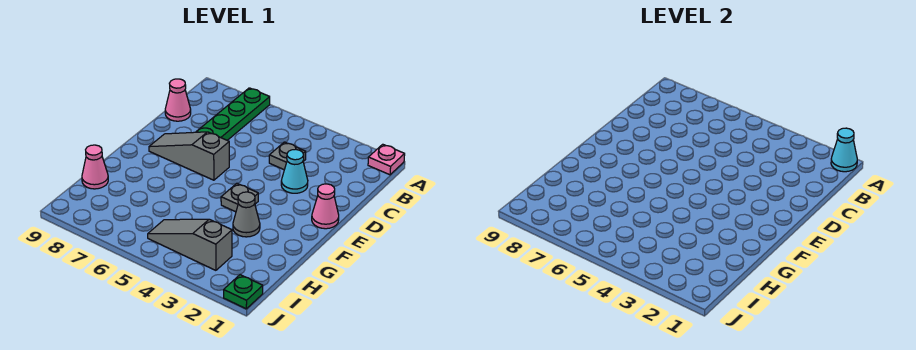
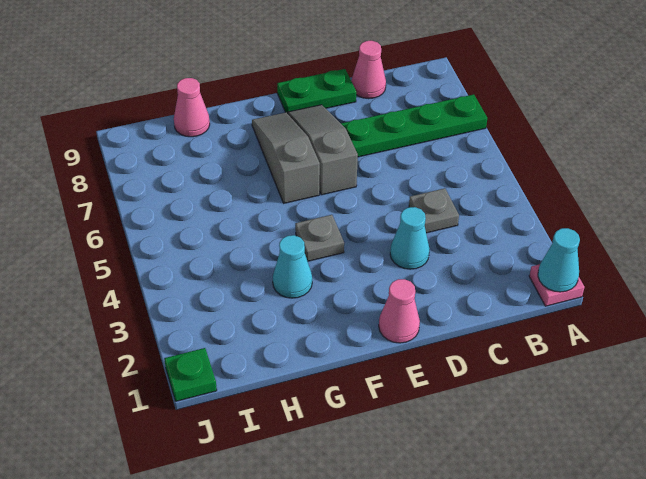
none -> green 1x2 plate [277,69,356,114]
grey 1x1 cone [233,192,260,237] -> cyan 1x1 cone [273,235,312,298]
grey 1x3 slope [148,219,232,270] -> grey 1x3 slope moved to [252,112,320,203]

